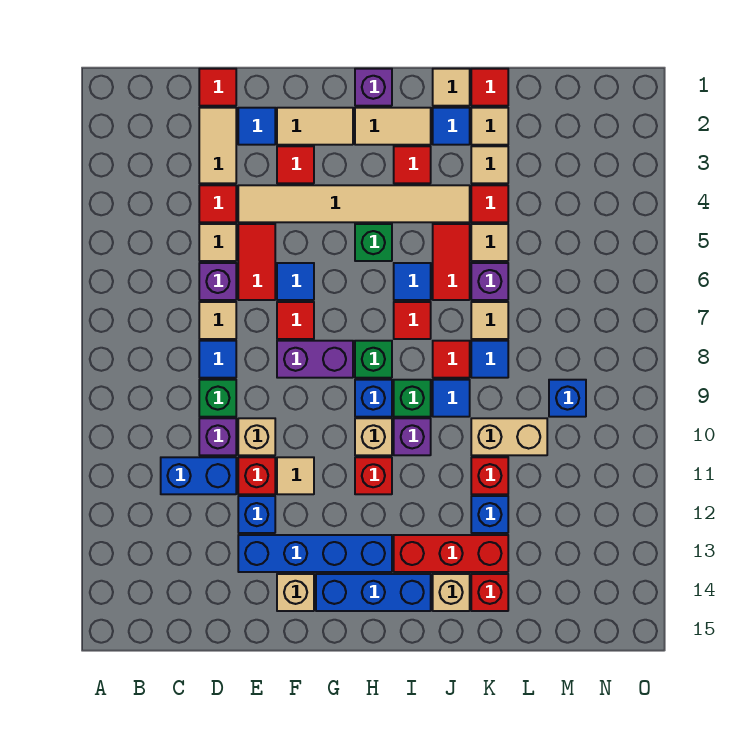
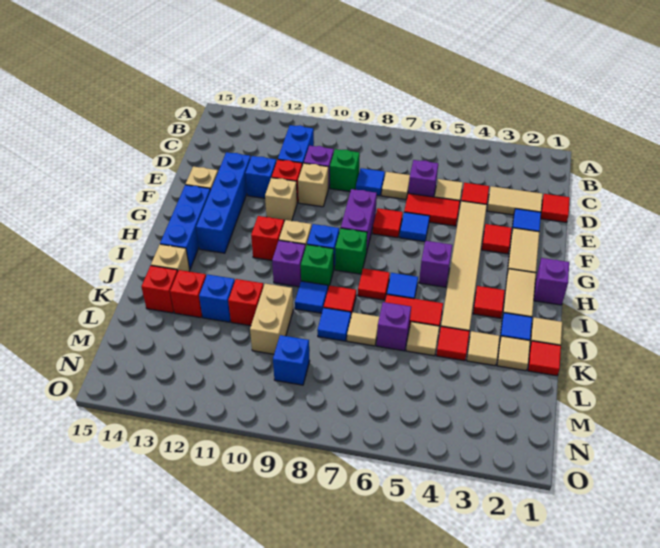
tan 1x1 tile [277,457,314,494] -> tan 1x1 brick [265,178,297,221]
green 1x1 brick [355,224,392,261] -> purple 1x1 brick [419,241,452,287]
red 1x3 brick [394,535,508,572] -> red 1x1 brick [170,270,206,318]

